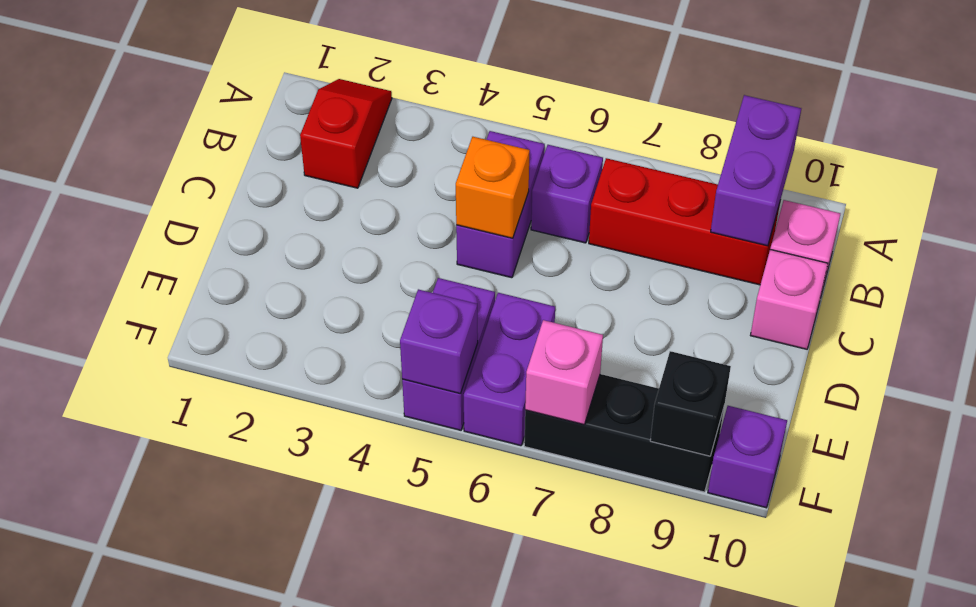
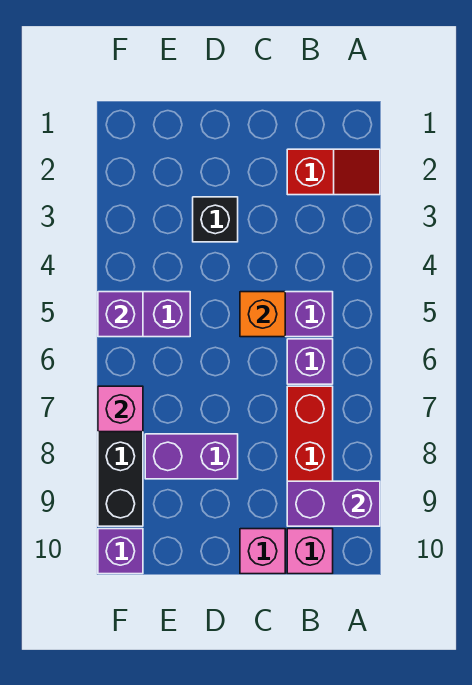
purple 1x2 brick [464,293,555,446] -> purple 1x2 brick moved to [145,434,238,479]
black 1x1 brick [650,351,731,456] -> black 1x1 brick moved to [193,197,238,242]

